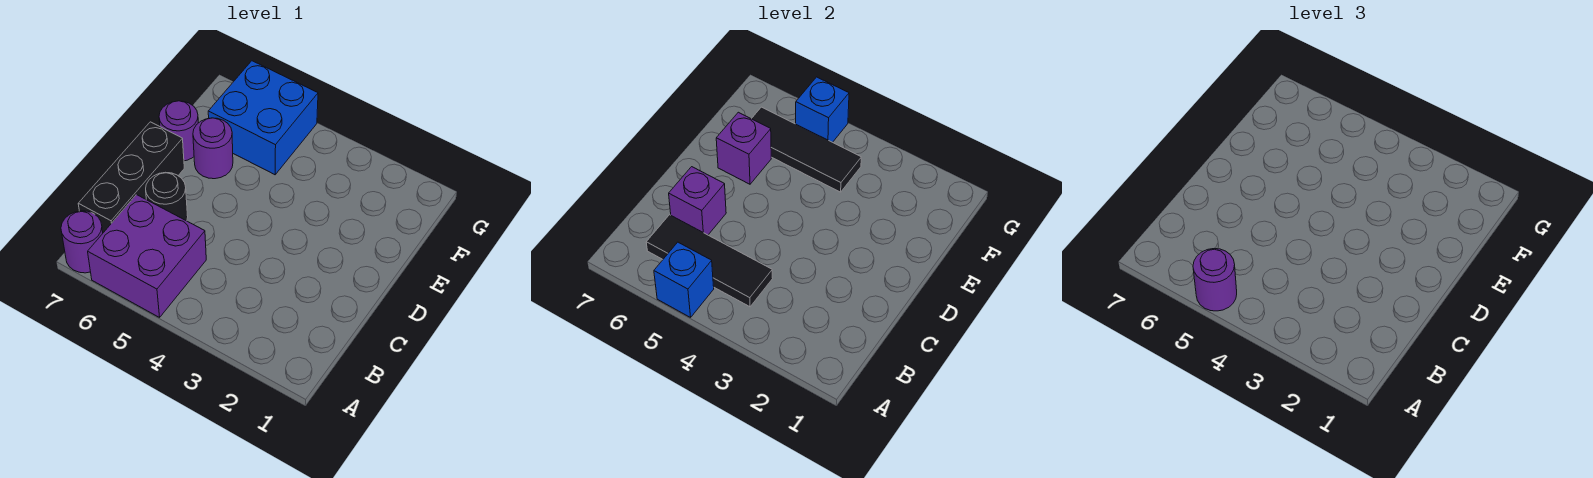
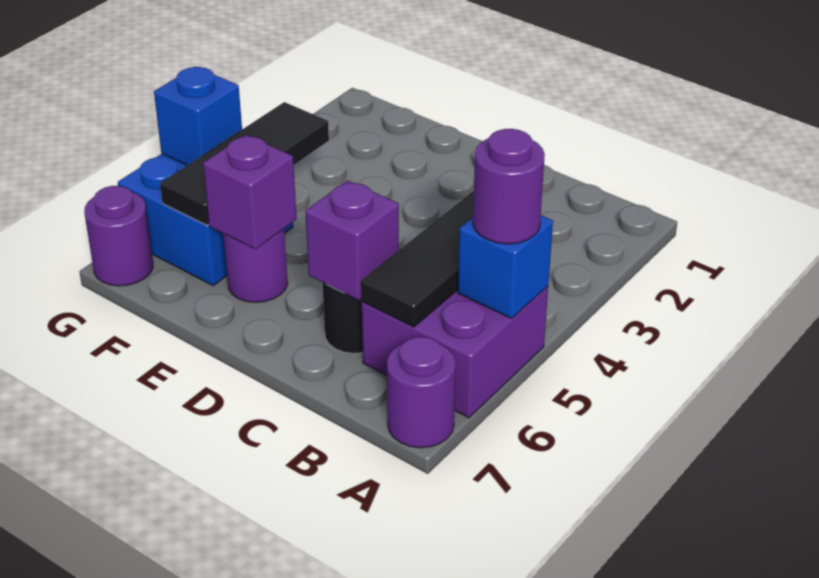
black 1x3 brick [78,122,184,233] -> none
purple 1x1 round brick [159,101,198,161] -> purple 1x1 round brick moved to [84,186,153,286]

